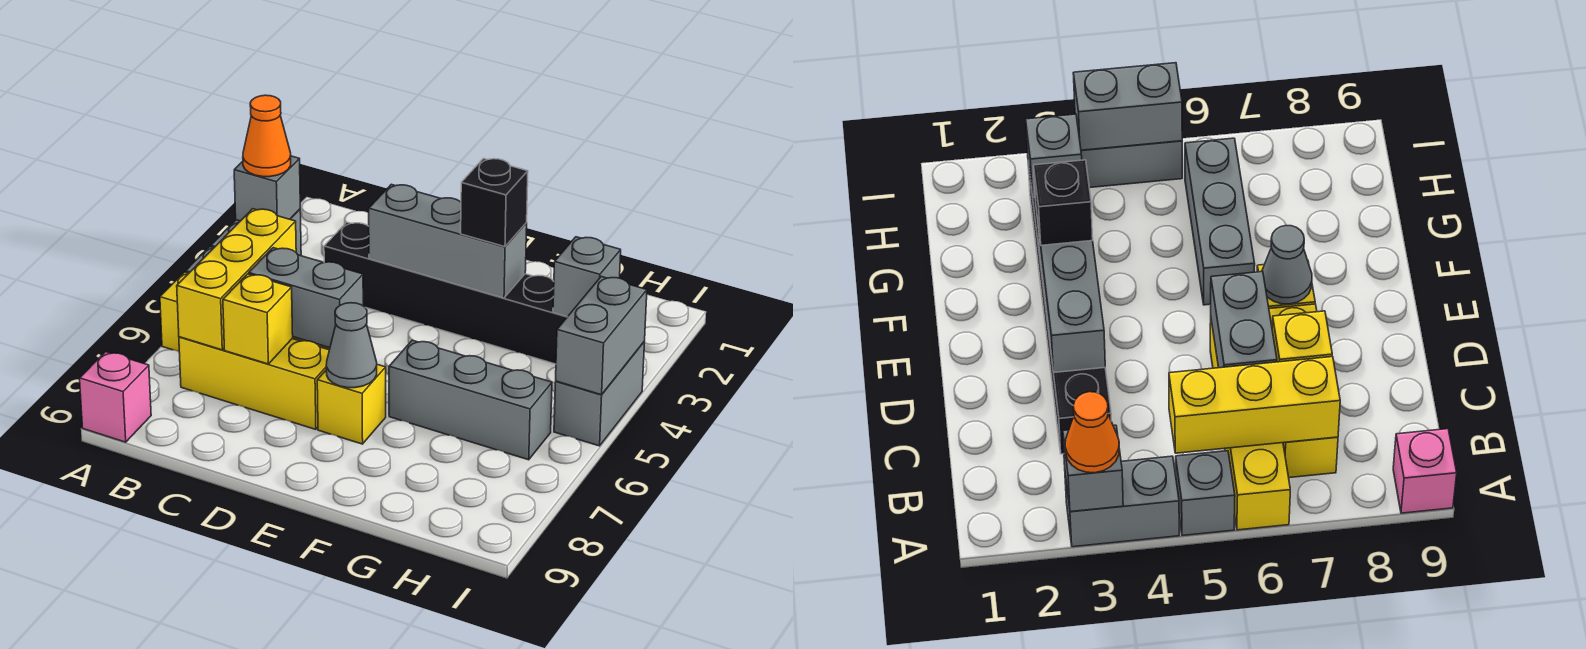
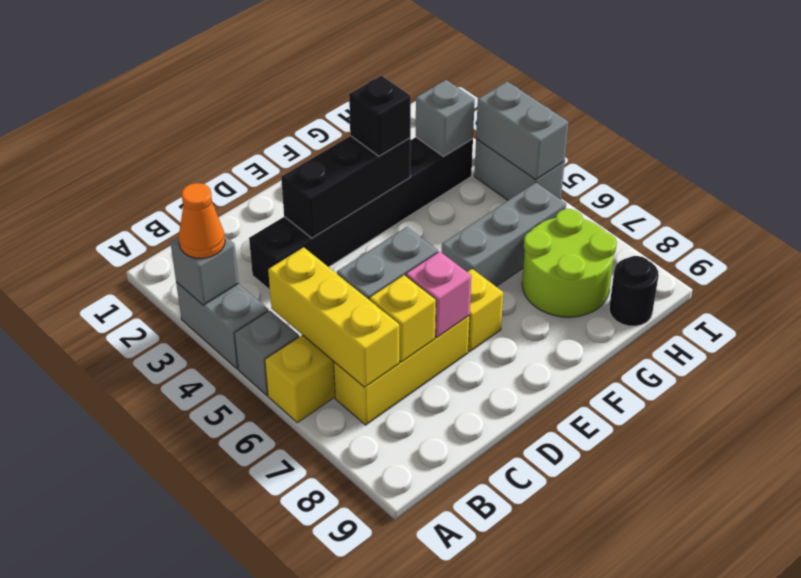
pink 1x1 brick [80,352,151,442] -> pink 1x1 brick moved to [406,252,471,337]
grey 1x3 brick [369,184,527,298] -> black 1x3 brick [281,136,411,238]
grey 1x1 cone [326,303,377,388] -> none
none -> lime 2x2 round brick [522,209,617,317]
none -> black 1x1 round brick [609,256,659,326]

